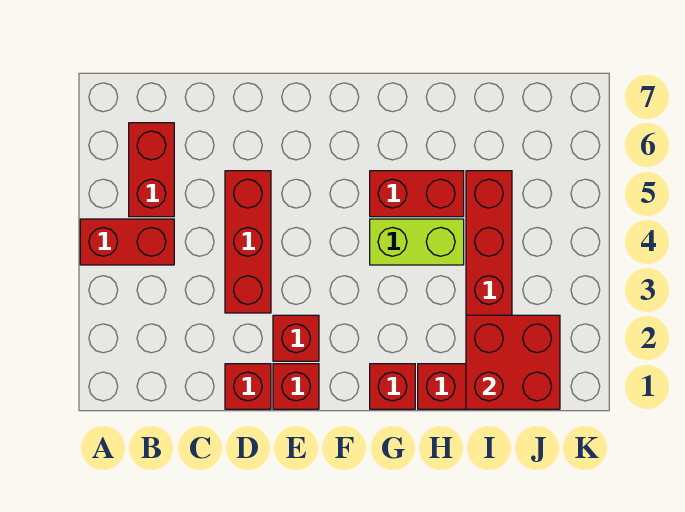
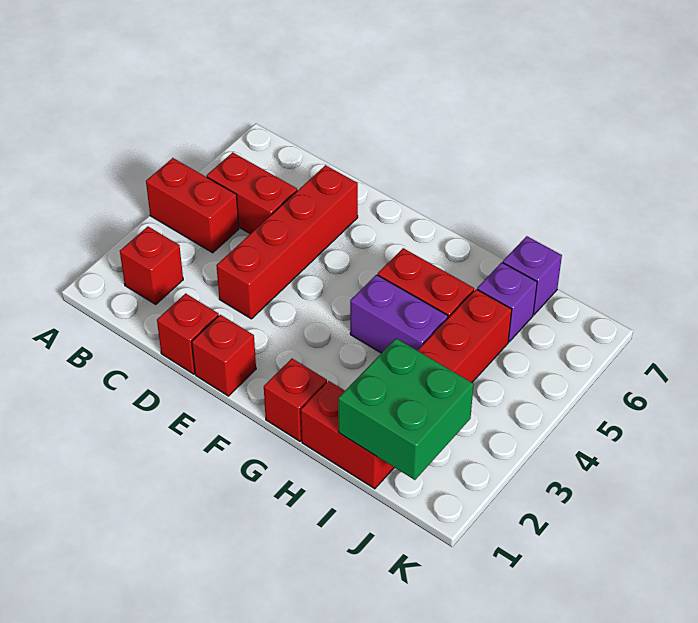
red 1x2 brick [129,123,174,217] -> red 1x2 brick turned to [207,152,297,234]
red 1x3 brick [225,171,271,313] -> red 1x4 brick [216,165,358,319]
red 1x1 brick [273,315,319,361] -> red 1x1 brick moved to [120,227,183,304]
lime 1x2 brick [370,219,464,265] -> purple 1x2 brick [350,275,448,353]
red 2x2 brick [466,315,560,409] -> green 2x2 brick [338,338,474,480]
none -> purple 1x1 brick [477,262,537,342]
none -> purple 1x1 brick [503,236,562,315]

